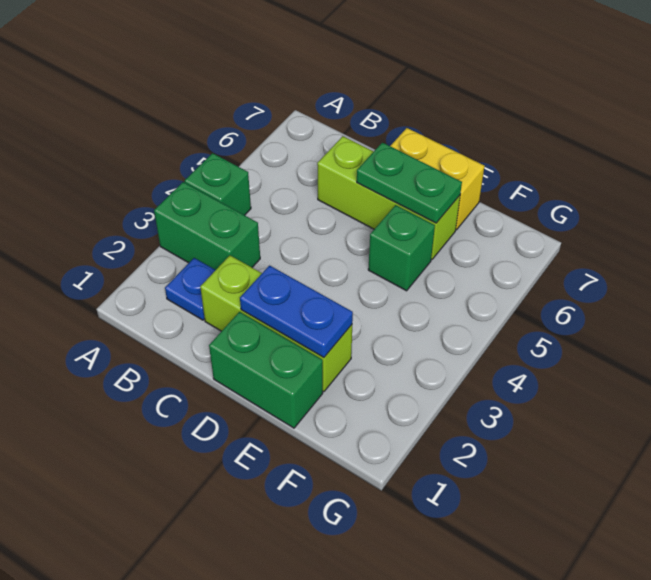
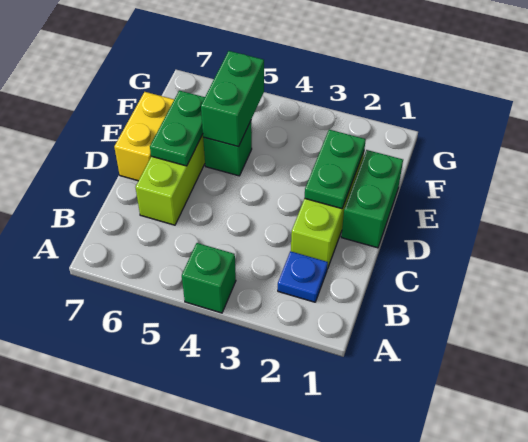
green 1x2 brick [154,182,260,270] -> green 1x2 brick moved to [201,51,264,147]
blue 1x2 plate [240,266,353,358] -> green 1x2 plate [305,130,366,209]

